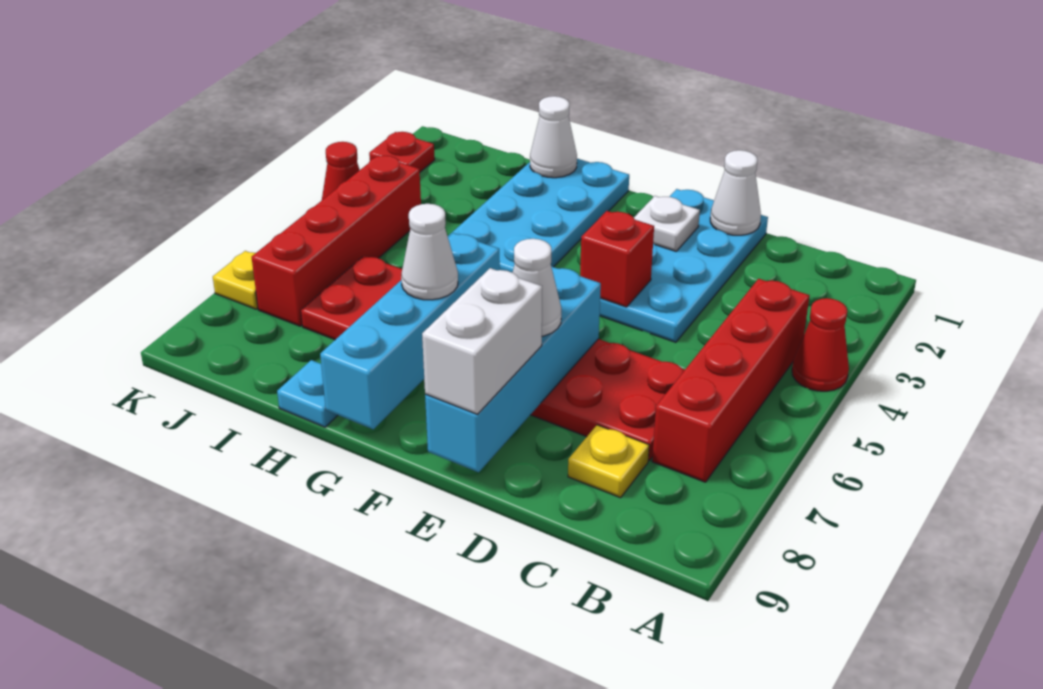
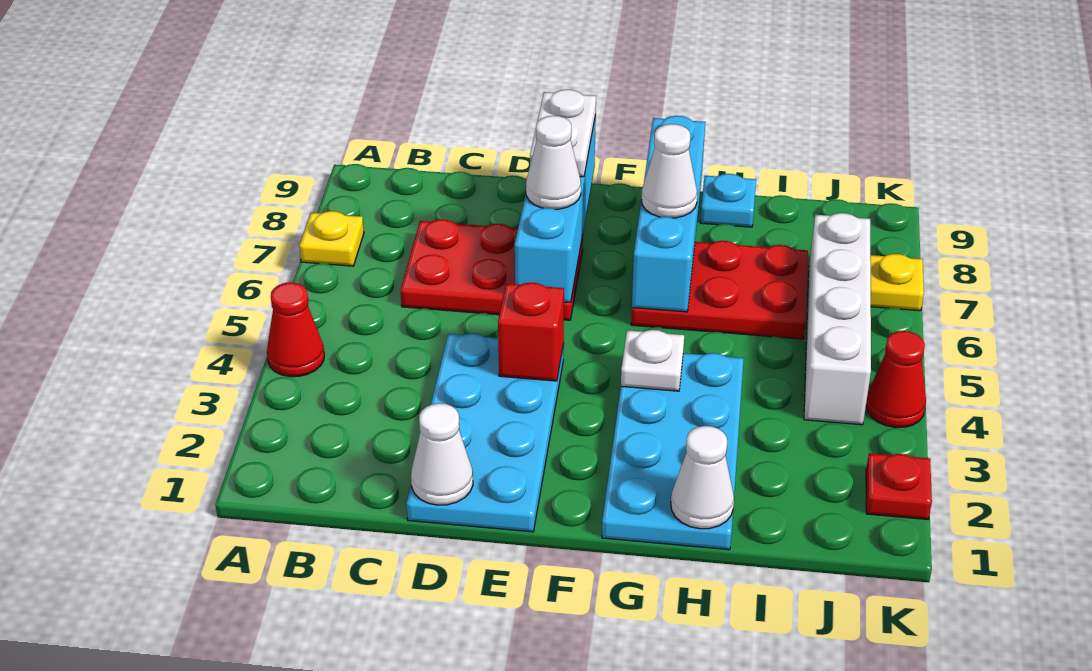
red 1x4 brick [652,279,810,482] -> none
yellow 1x1 plate [568,425,649,498] -> yellow 1x1 plate moved to [299,211,364,266]
white 1x1 plate [634,196,700,251] -> white 1x1 plate moved to [621,330,684,391]
white 1x2 brick [422,268,542,414] -> white 1x2 plate [530,90,596,177]
red 1x4 brick [252,155,421,326] -> white 1x4 brick [804,213,871,425]

